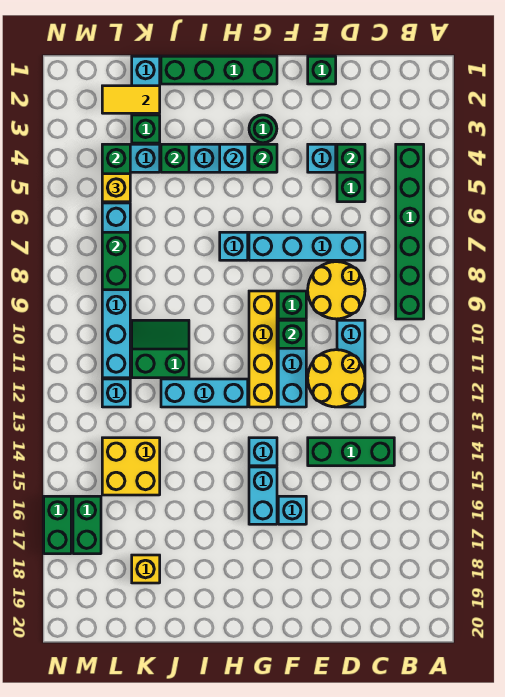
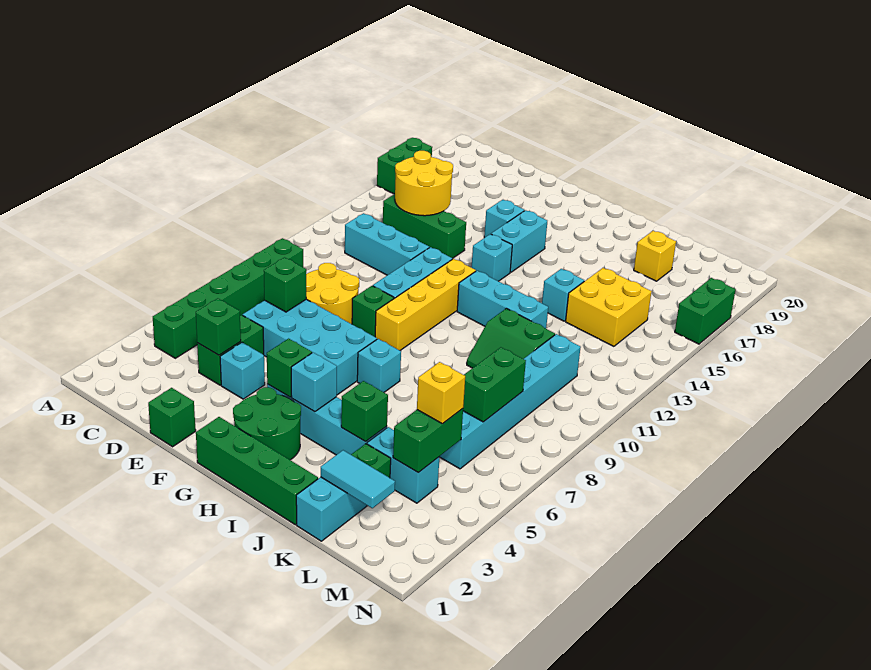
cyan 1x4 brick [249,232,365,260] -> cyan 2x4 brick [243,299,377,395]
cyan 1x3 brick [337,320,365,407] -> cyan 1x3 brick turned to [345,213,429,275]
yellow 2x2 round brick [308,350,365,407] -> yellow 2x2 round brick moved to [395,151,453,216]
green 1x1 brick [278,320,306,348] -> green 1x1 brick moved to [264,258,306,312]
green 1x1 round brick [249,115,277,143] -> green 2x2 round brick [233,387,301,460]
yellow 1x2 tile [102,86,160,113] -> cyan 1x2 tile [321,450,395,508]
cyan 1x1 brick [102,379,130,407] -> cyan 1x1 brick moved to [542,269,584,321]
green 1x2 brick [73,496,101,554] -> green 1x2 brick moved to [377,138,432,194]

